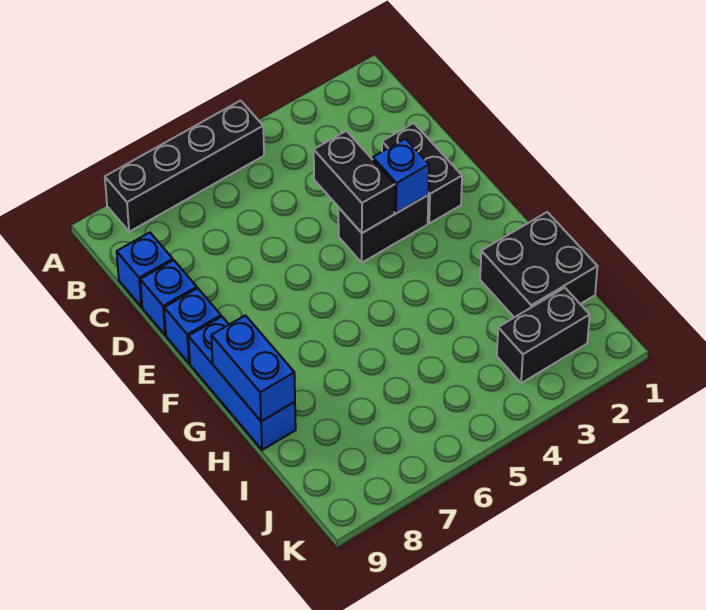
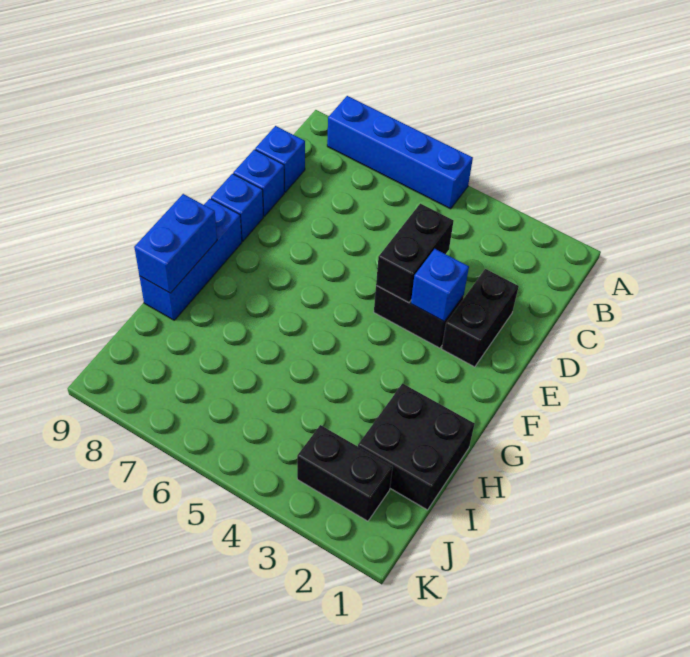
black 1x4 brick [105,101,264,232] -> blue 1x4 brick [327,96,473,209]

